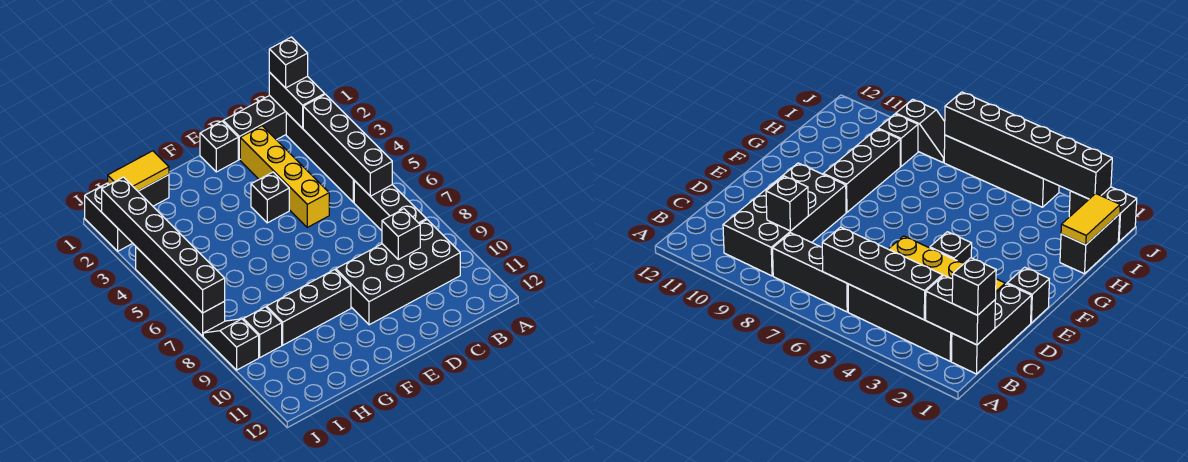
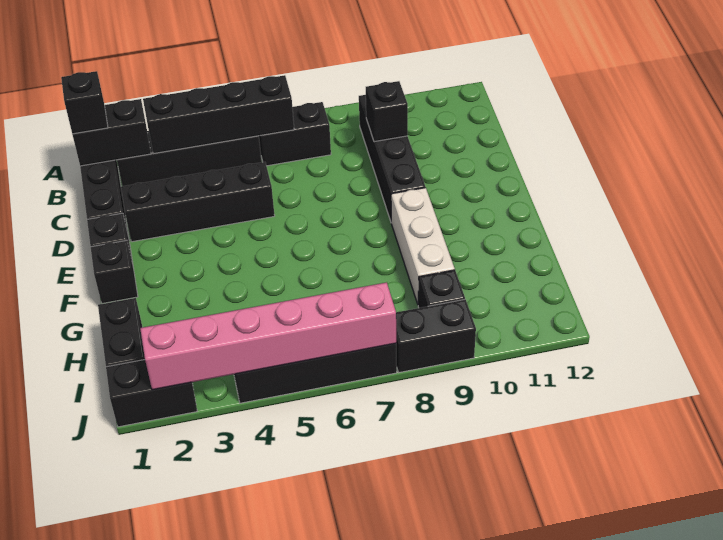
black 1x3 brick [354,181,426,231] -> black 1x2 brick [259,102,331,166]
black 2x4 brick [336,220,460,325] -> black 1x4 brick [359,95,425,221]
yellow 1x4 brick [240,126,329,227] -> black 1x4 brick [121,162,275,242]
black 1x1 brick [251,172,289,223] -> black 1x1 brick moved to [91,240,138,304]
black 1x3 brick [267,269,351,345] -> white 1x3 brick [391,188,455,304]
yellow 1x2 tile [108,151,169,191] -> none
black 1x6 brick [102,177,225,313] -> pink 1x6 brick [140,282,396,390]
black 1x2 slope [203,319,259,370] -> black 1x2 brick [396,299,476,372]

